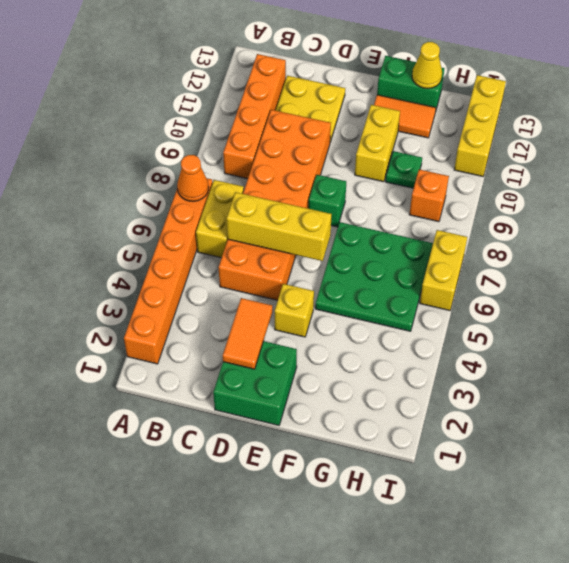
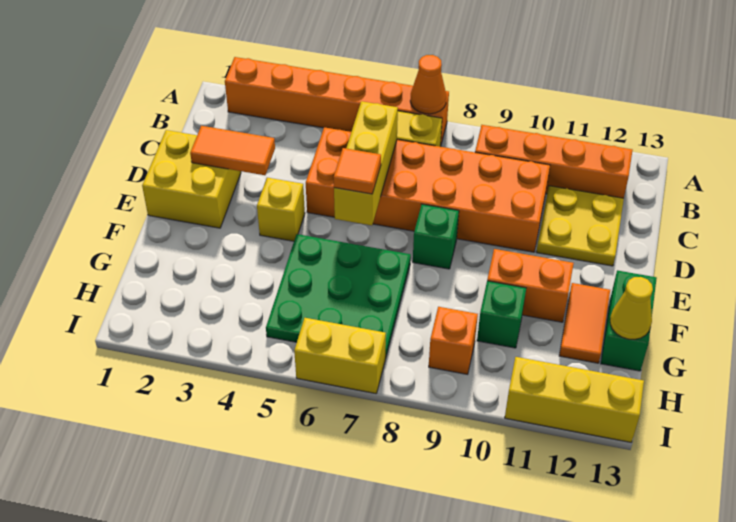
green 2x2 brick [213,341,297,425] -> yellow 2x2 brick [142,130,241,228]
none -> orange 1x1 tile [334,148,381,194]
yellow 1x2 brick [355,105,400,182] -> orange 1x2 brick [487,249,574,322]
green 1x1 plate [386,151,422,188] -> green 1x1 brick [477,281,526,348]

